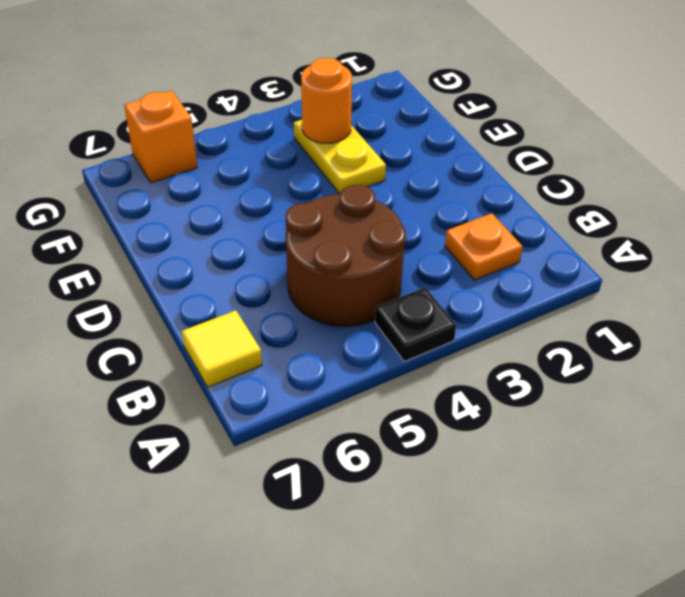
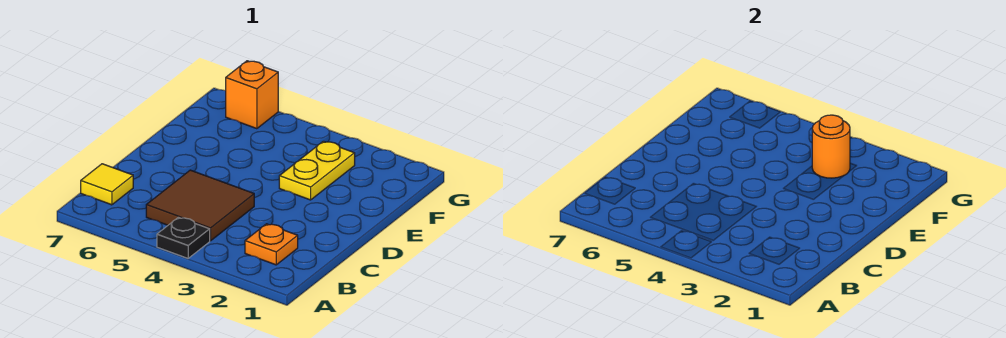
brown 2x2 round brick [286,185,406,326] -> brown 2x2 tile [146,170,254,241]

